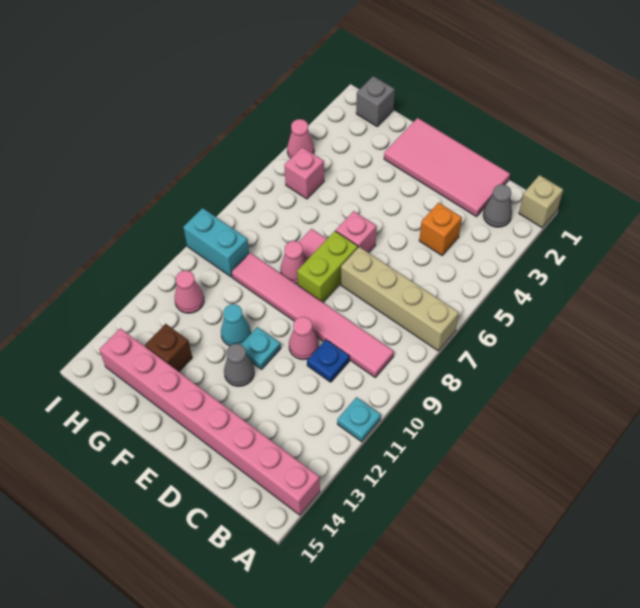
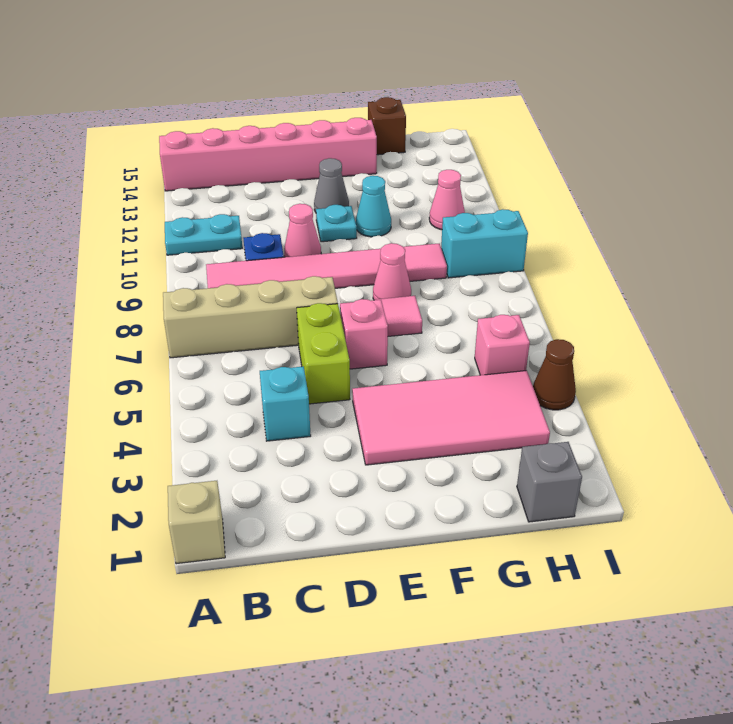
cyan 1x1 plate [337,397,381,442] -> cyan 1x2 plate [165,214,242,255]
pink 1x8 brick [99,328,320,515] -> pink 1x6 brick [159,118,377,191]
grey 1x1 cone [483,184,512,227] -> none
pink 2x4 tile [384,118,510,217] -> pink 2x4 tile moved to [352,371,550,465]
orange 1x1 brick [419,203,462,255] -> cyan 1x1 brick [260,366,311,441]
lime 1x2 brick [297,231,358,302] -> lime 1x2 brick moved to [297,303,350,404]
brown 1x1 brick [145,324,192,372] -> brown 1x1 brick moved to [368,97,406,155]
pink 1x1 cone [287,119,314,158] -> brown 1x1 cone [533,339,576,410]

